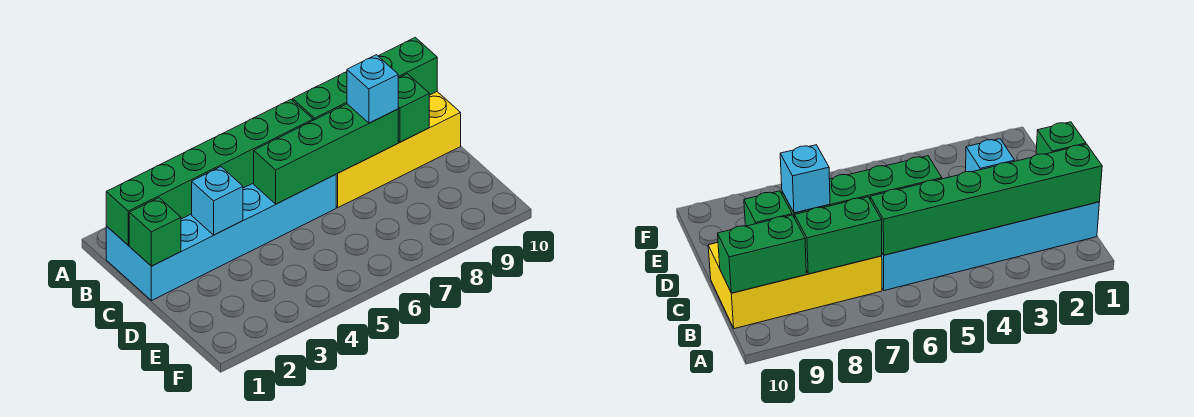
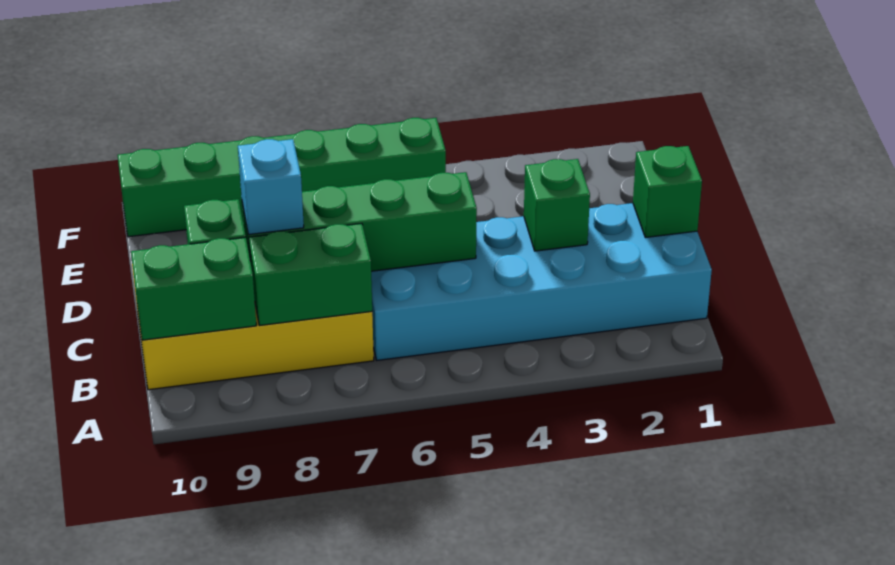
green 1x6 brick [106,100,313,245] -> green 1x6 brick moved to [118,118,446,237]
cyan 1x1 brick [192,167,243,235] -> green 1x1 brick [524,159,590,251]

